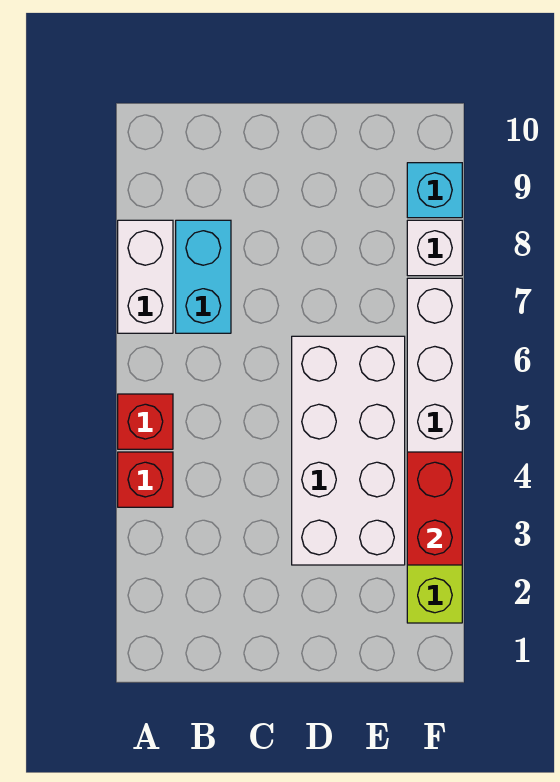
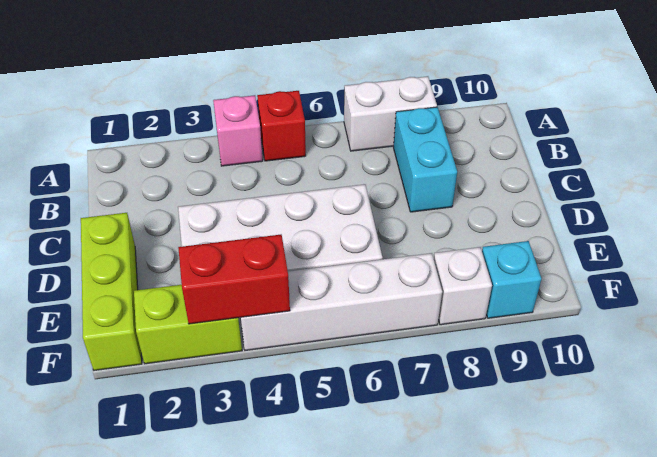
red 1x1 brick [118,452,173,507] -> pink 1x1 brick [213,95,263,166]
cyan 1x2 brick [176,220,231,333] -> cyan 1x2 brick turned to [393,107,457,212]
none -> lime 1x3 brick [81,213,142,370]

